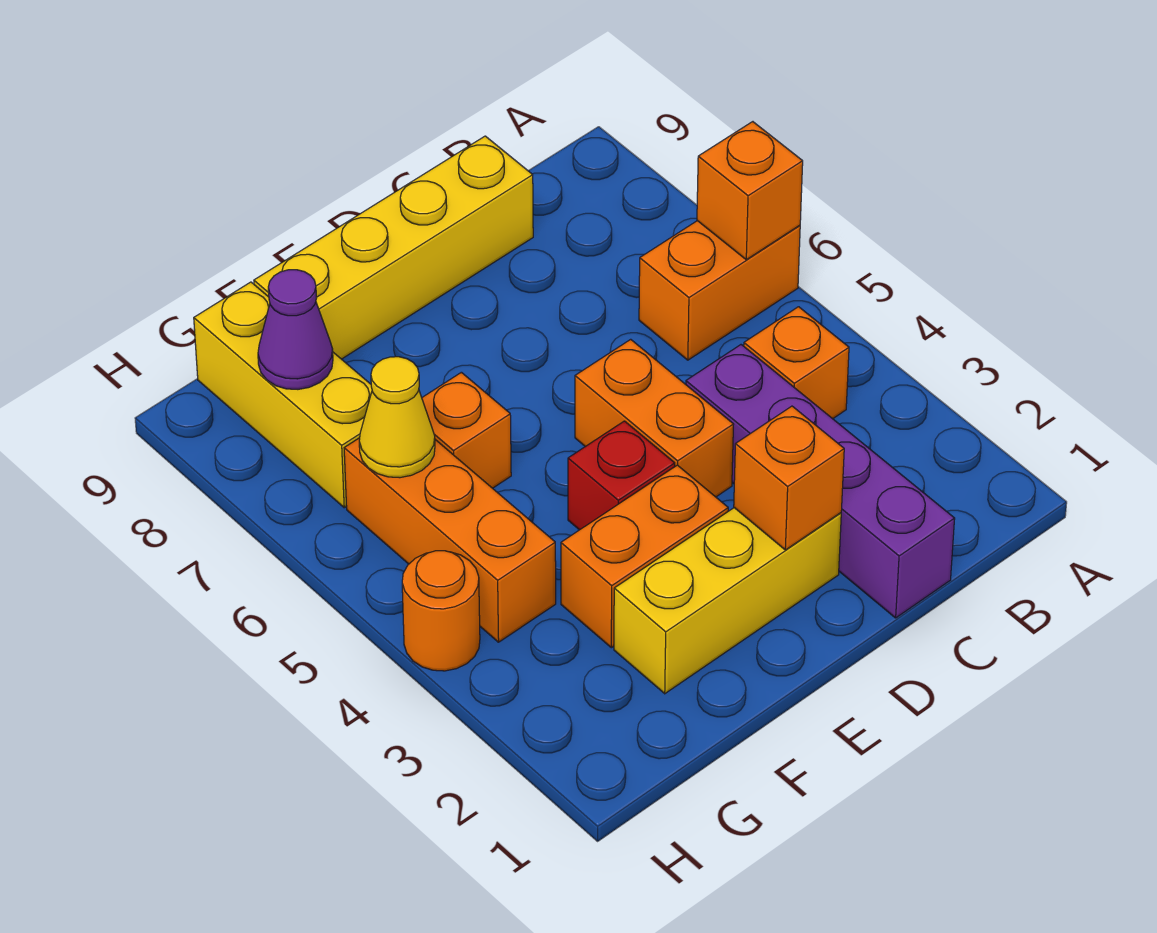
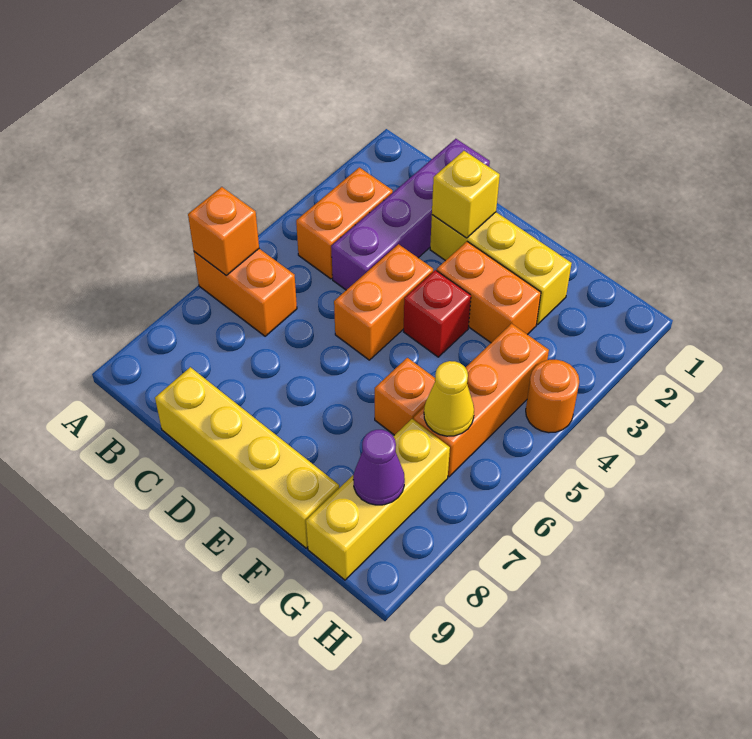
orange 1x1 brick [744,307,849,419] -> orange 1x2 brick [296,167,393,279]
orange 1x1 brick [734,406,844,550] -> yellow 1x1 brick [432,151,500,238]

